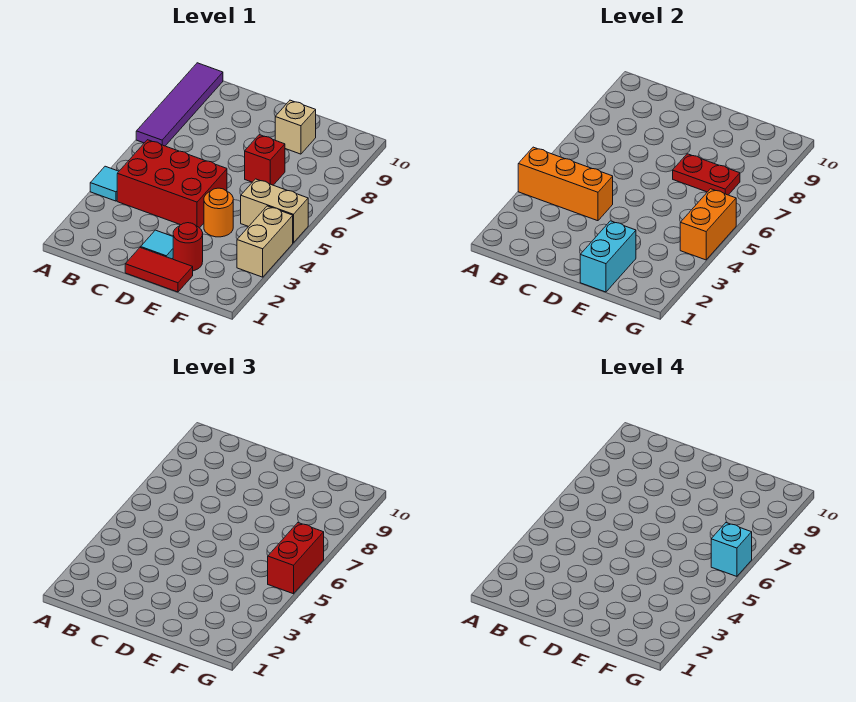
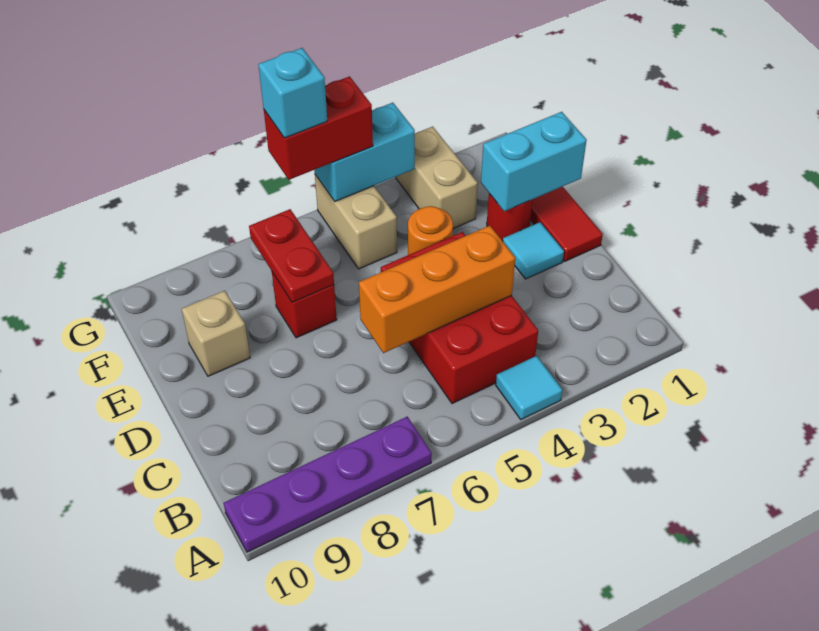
orange 1x3 brick [518,147,613,221] -> orange 1x3 brick turned to [359,226,515,353]
purple 1x4 tile [136,63,223,146] -> purple 1x4 plate [224,417,432,552]
tan 1x2 brick [237,206,293,277] -> tan 1x2 brick turned to [396,127,478,229]
orange 1x2 brick [680,189,736,260] -> cyan 1x2 brick [314,103,415,201]

